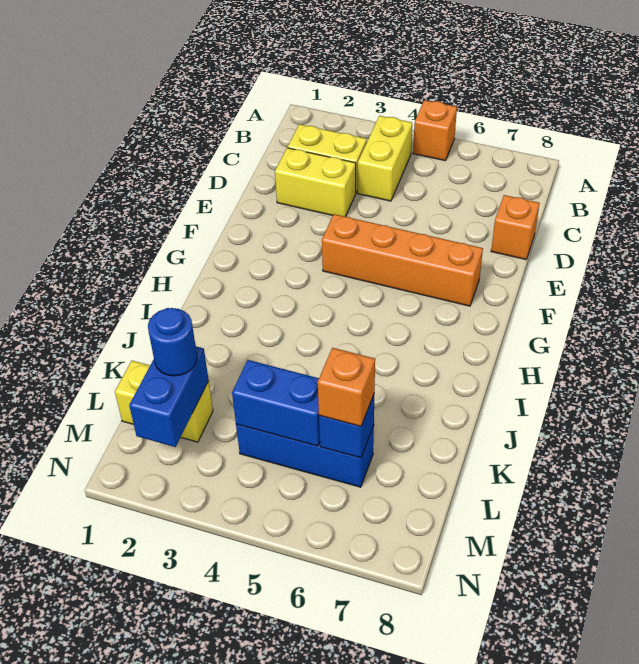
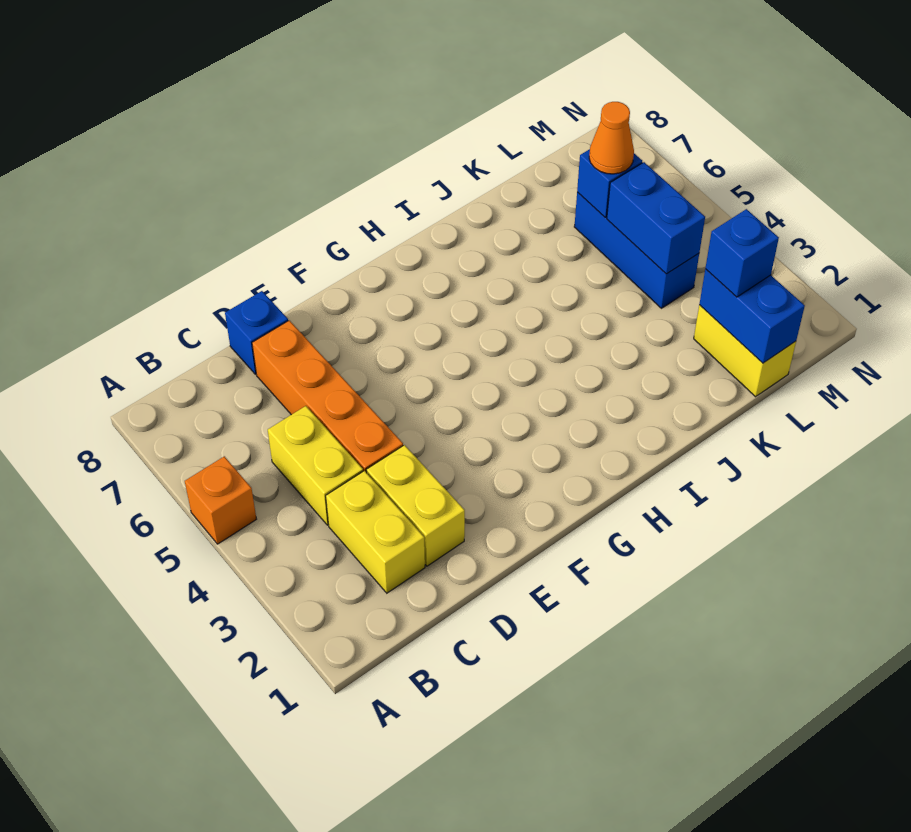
yellow 1x2 brick [358,116,412,201] -> yellow 1x2 brick turned to [268,406,363,525]
orange 1x1 brick [491,195,540,260] -> blue 1x1 brick [225,291,288,374]
orange 1x4 brick [322,214,483,306] -> orange 1x4 brick moved to [252,320,403,473]
blue 1x2 brick [129,347,209,447] -> blue 1x2 brick turned to [699,269,805,363]
blue 1x1 round brick [148,308,197,376] -> blue 1x1 brick [705,209,779,297]
orange 1x1 brick [318,348,375,426] -> orange 1x1 cone [589,102,634,174]

